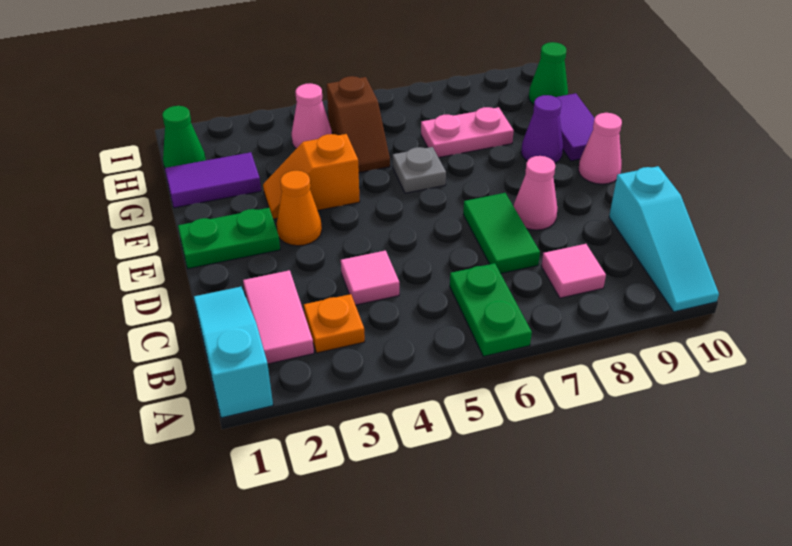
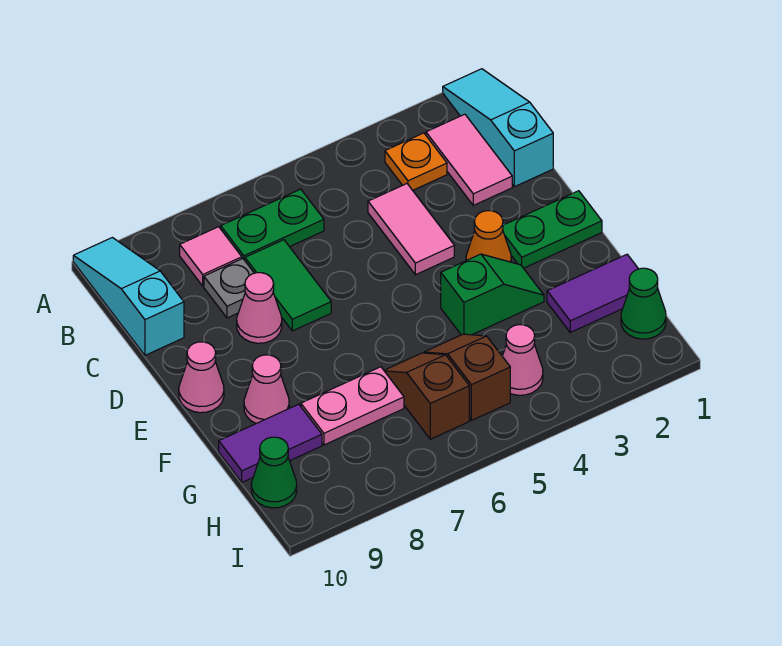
cyan 1x3 slope [194,287,273,418] -> cyan 1x3 slope turned to [443,69,553,187]
green 1x2 plate [450,263,532,356] -> green 1x2 plate turned to [221,189,324,260]
pink 1x1 tile [341,251,399,305] -> pink 1x2 tile [368,184,454,275]
orange 1x2 slope [263,134,360,219] -> green 1x2 slope [441,254,544,335]
grey 1x1 plate [393,147,446,193] -> grey 1x1 plate moved to [204,259,254,318]
purple 1x1 cone [521,95,563,163] -> pink 1x1 cone [244,355,289,423]
purple 1x2 tile [556,93,595,161] -> purple 1x2 tile turned to [219,404,322,482]
none -> brown 1x2 slope [384,353,469,439]

